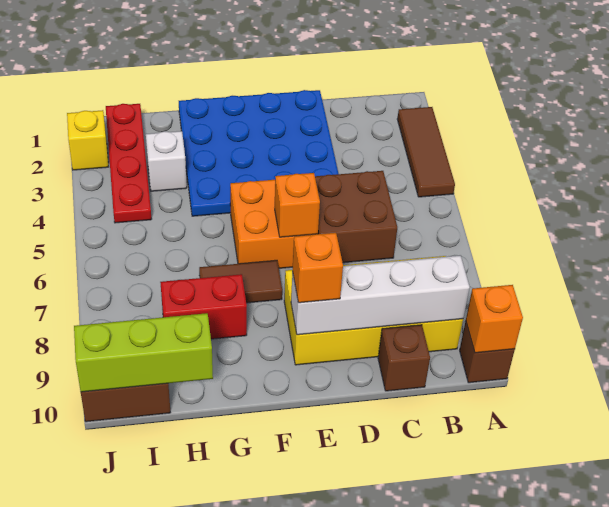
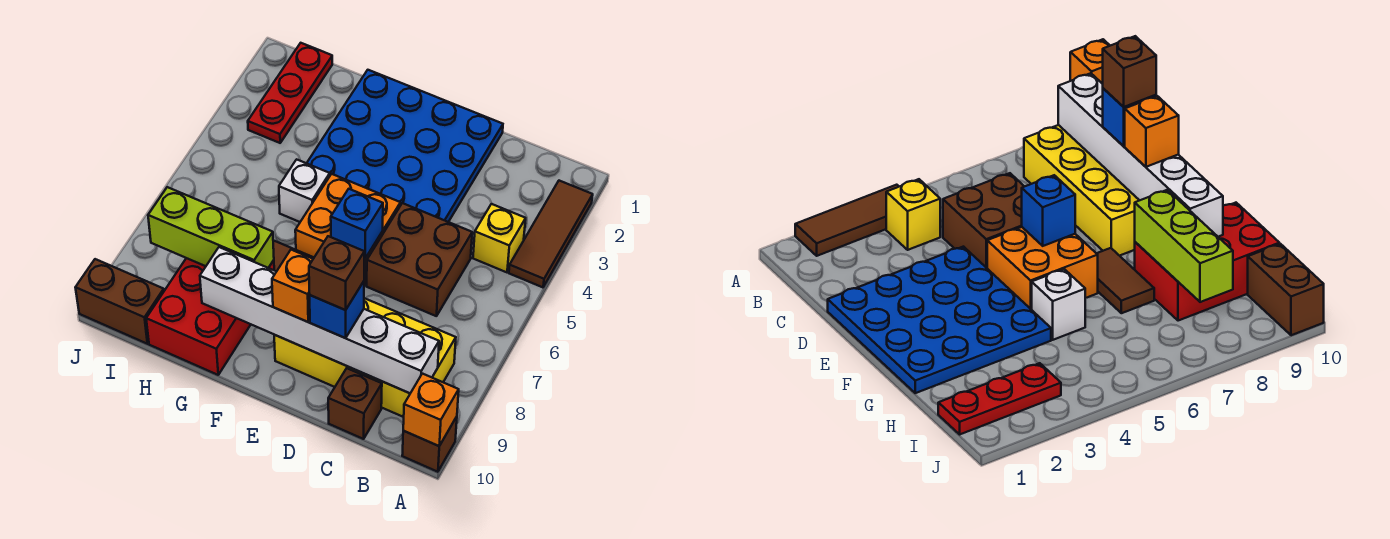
white 1x4 brick [291,255,470,335] -> white 1x6 brick [200,247,439,393]
none -> blue 1x1 brick [310,281,364,338]
none -> brown 1x1 brick [309,236,364,310]
orange 1x1 brick [275,173,320,237] -> blue 1x1 brick [331,189,383,259]
red 1x2 brick [160,274,247,339] -> red 2x3 brick [146,258,274,375]
white 1x1 brick [146,131,187,191] -> white 1x1 brick moved to [279,159,330,222]
lime 1x3 brick [74,313,213,392] -> lime 1x3 brick moved to [148,187,274,268]
red 1x4 plate [106,104,151,223] -> red 1x3 plate [248,43,332,143]
yellow 1x1 brick [67,110,108,170] -> yellow 1x1 brick moved to [473,204,526,272]

